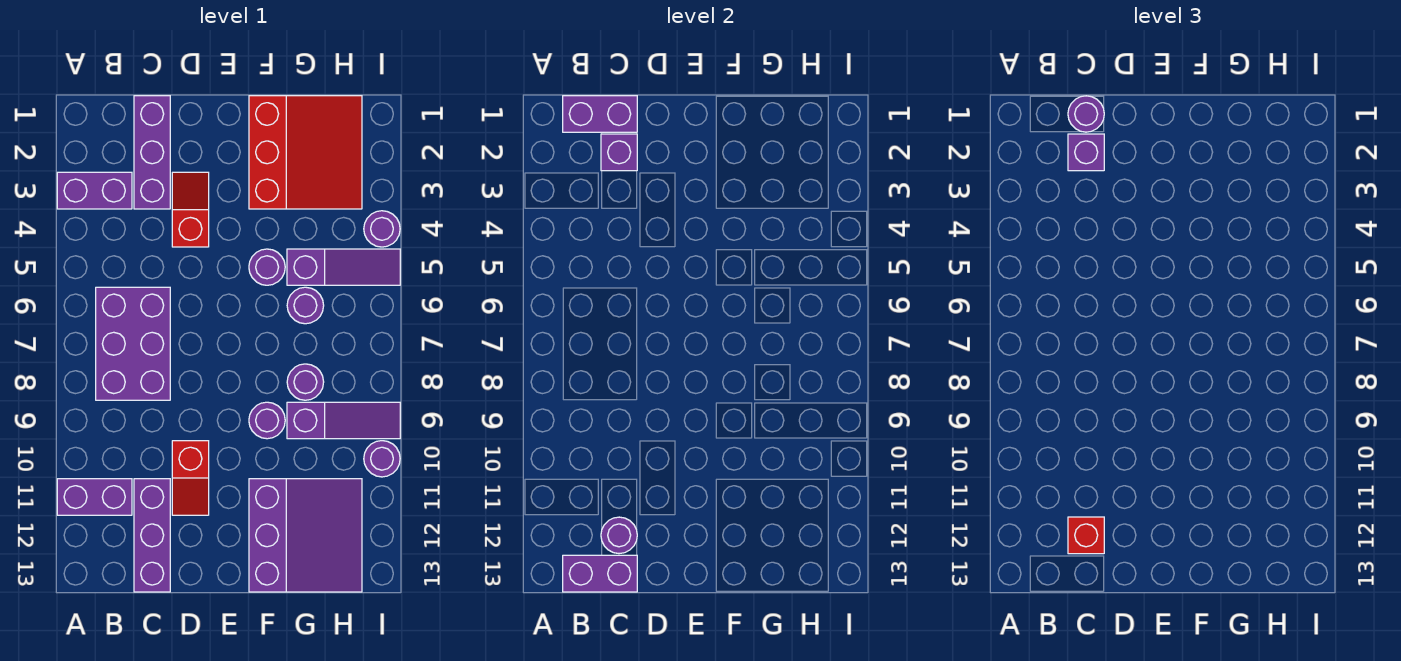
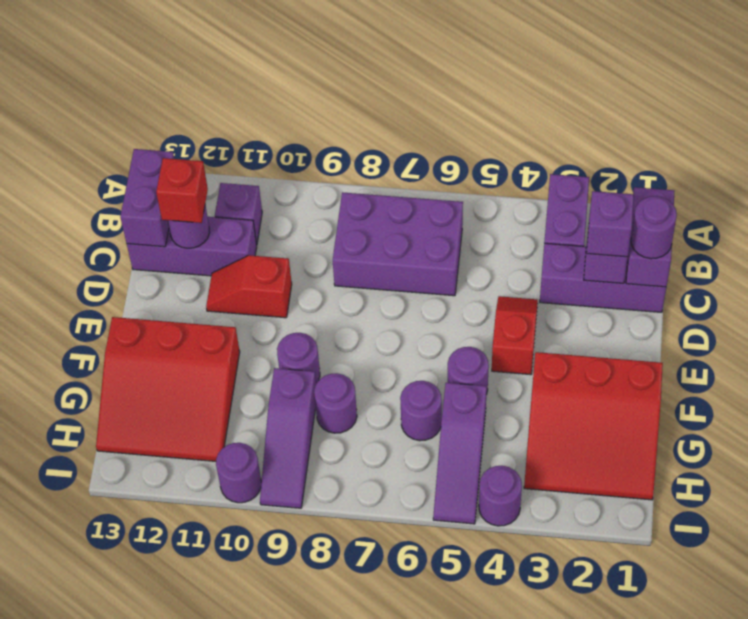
purple 1x2 brick [57,479,132,515] -> purple 1x1 brick [215,183,262,244]
red 1x2 slope [172,172,209,247] -> red 1x2 slope turned to [492,296,538,375]
purple 3x3 slope [249,479,362,592] -> red 3x3 slope [96,317,240,461]

